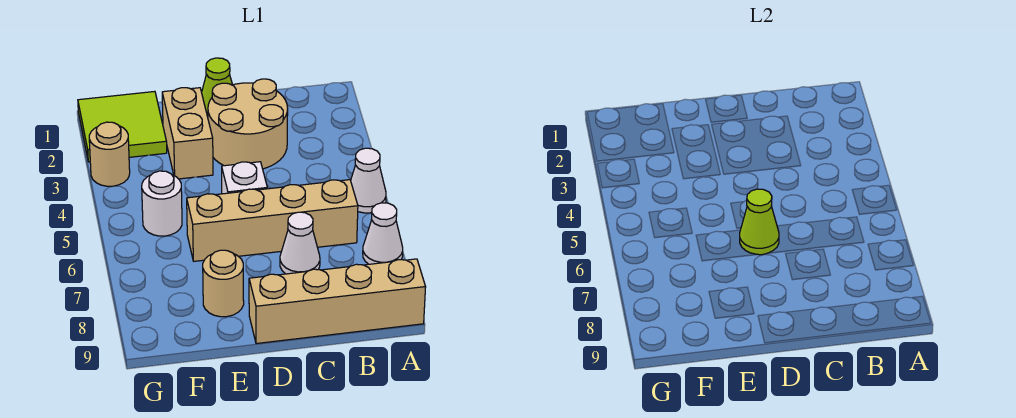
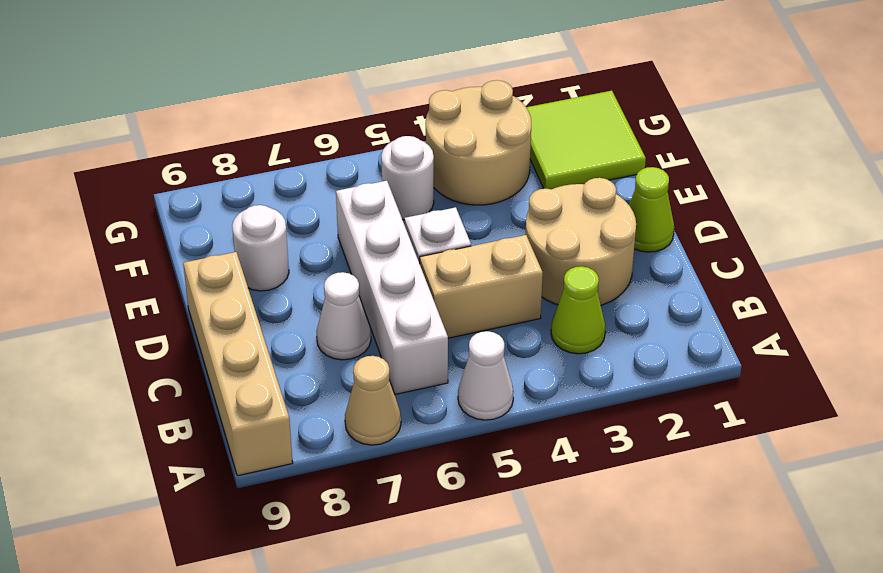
white 1x1 cone [363,203,403,264] -> tan 1x1 cone [345,356,401,445]
tan 1x4 brick [187,180,358,261] -> white 1x4 brick [336,181,448,394]
lime 1x1 cone [740,189,779,255] -> lime 1x1 cone moved to [551,266,606,354]
tan 1x2 brick [162,88,213,179] -> tan 1x2 brick moved to [420,235,543,338]
tan 1x1 round brick [203,250,244,317] -> white 1x1 round brick [232,205,289,291]
tan 1x1 round brick [89,122,130,186] -> tan 2x2 round brick [426,80,531,205]

